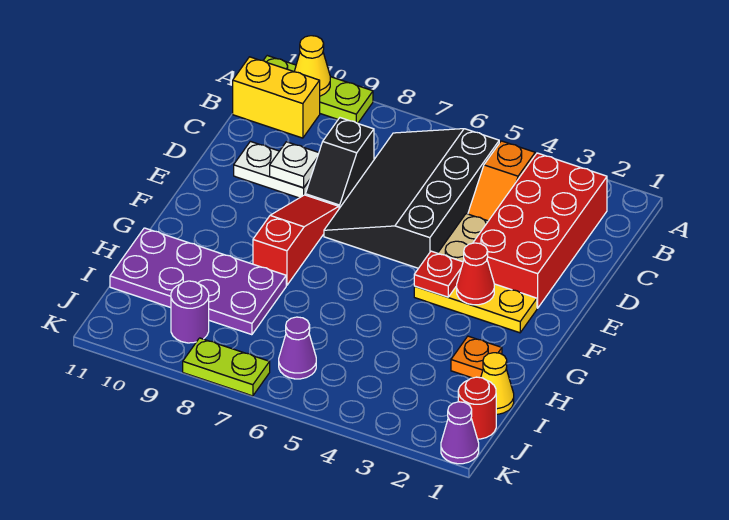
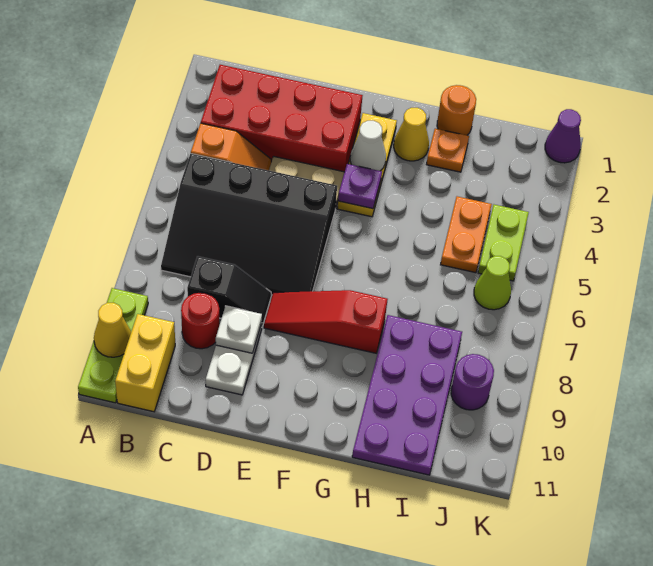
red 1x1 cone [457,243,494,305] -> white 1x1 cone [350,121,386,171]
red 1x1 plate [414,251,463,297] -> purple 1x1 plate [338,164,382,209]
none -> orange 1x1 round brick [437,85,476,135]
yellow 1x1 cone [481,353,514,414] -> yellow 1x1 cone moved to [394,108,429,161]
none -> orange 1x2 plate [441,196,492,273]
red 1x1 round brick [458,377,496,439] -> red 1x1 round brick moved to [181,293,219,349]
purple 1x1 cone [279,317,316,379] -> lime 1x1 cone [474,256,511,310]
lime 1x2 plate [183,338,270,396] -> lime 1x2 plate moved to [478,205,529,281]

